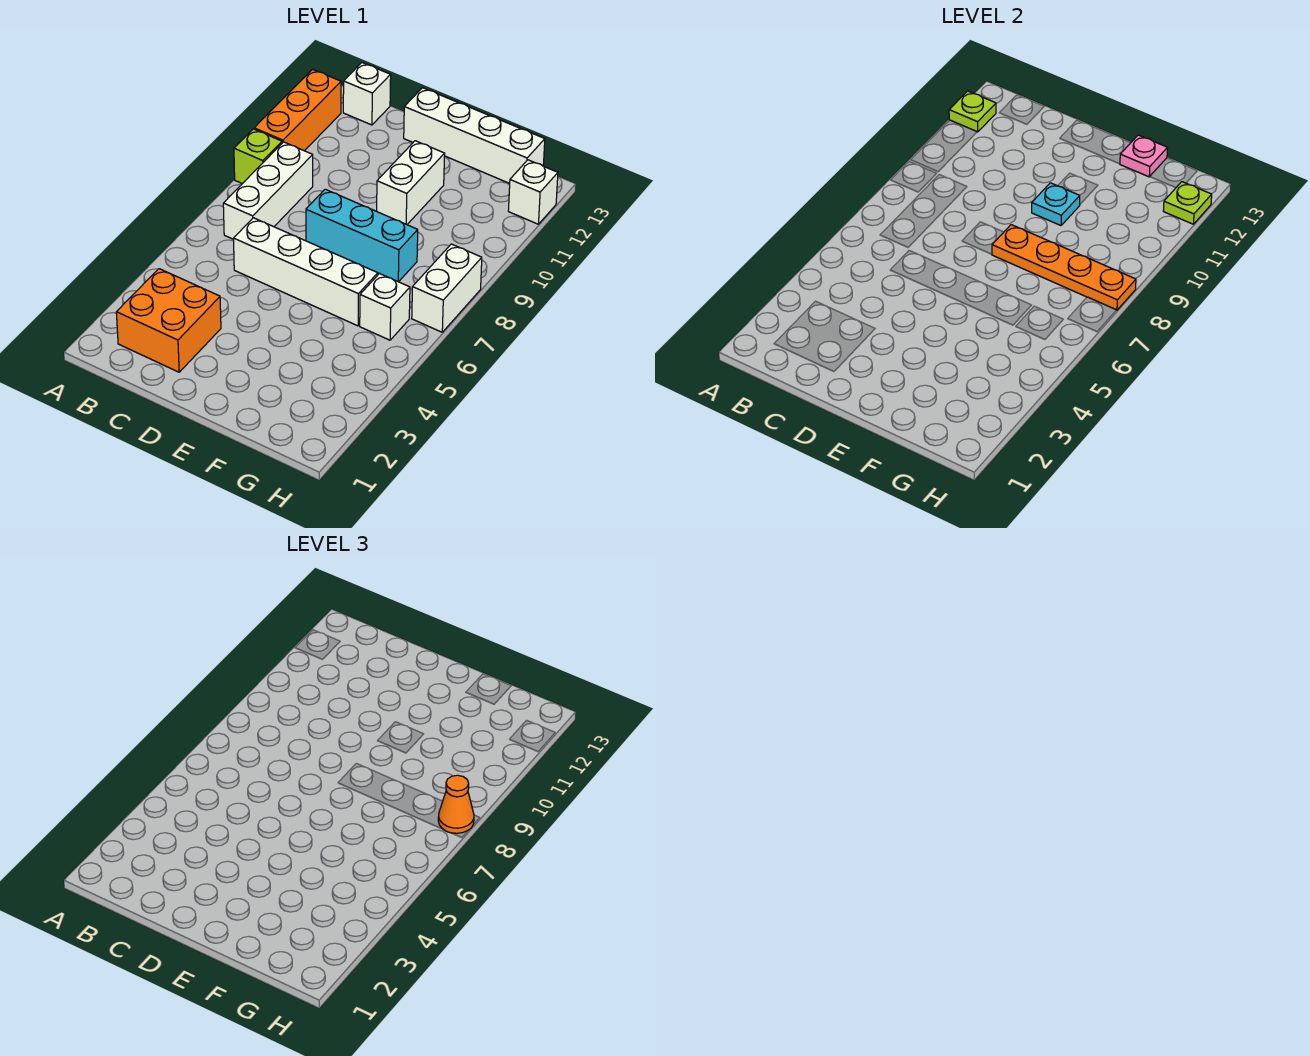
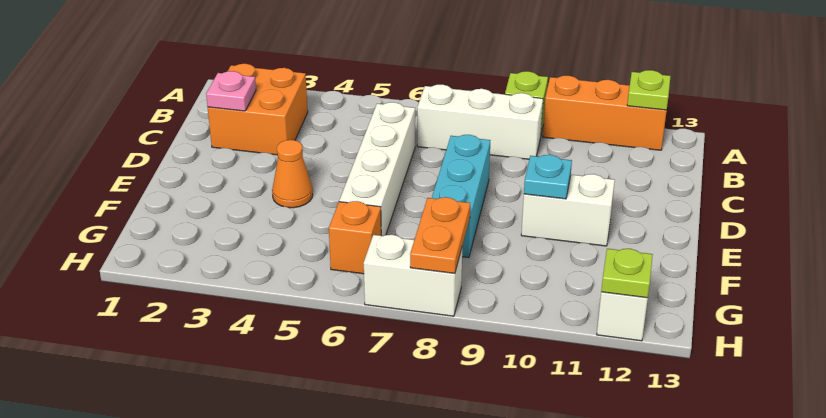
white 1x1 brick [343,63,391,125] -> none
white 1x4 brick [404,88,545,183] -> none
orange 1x4 plate [992,225,1136,310] -> orange 1x2 plate [410,197,470,273]
pink 1x1 plate [1120,135,1167,177] -> pink 1x1 plate moved to [206,71,256,111]
white 1x1 brick [360,274,410,340] -> orange 1x1 brick [329,201,381,274]
orange 1x1 cone [438,775,474,833] -> orange 1x1 cone moved to [272,140,313,208]

